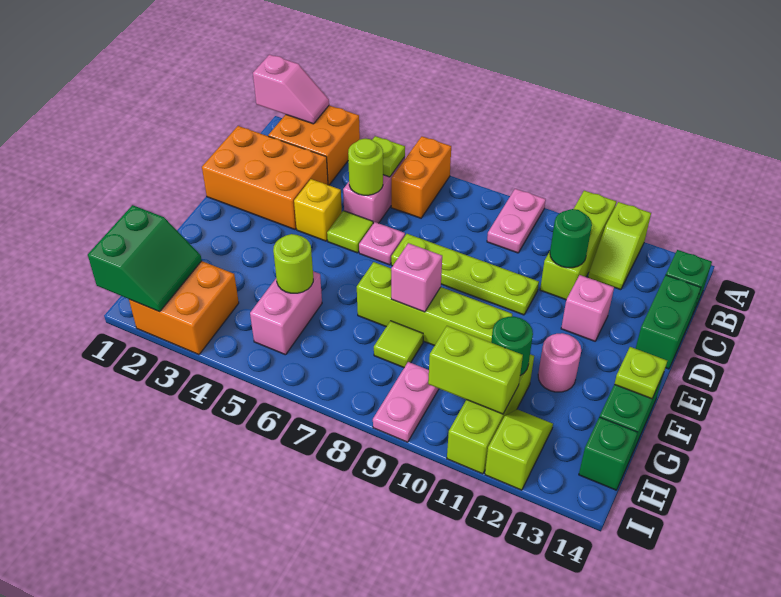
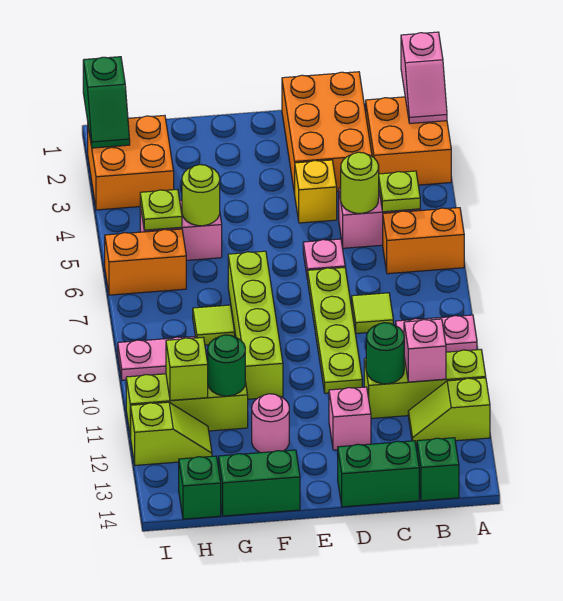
lime 1x1 tile [327,211,373,253] -> lime 1x1 tile moved to [352,293,393,333]
pink 1x1 brick [391,243,442,312] -> pink 1x1 brick moved to [404,319,446,382]
lime 1x1 plate [614,347,667,399] -> lime 1x1 plate moved to [140,189,182,230]
green 2x2 slope [88,205,202,312] -> green 1x2 slope [83,57,130,148]
none -> orange 1x2 brick [105,229,186,295]
lime 1x2 brick [428,326,523,414] -> lime 1x1 brick [166,338,208,401]

